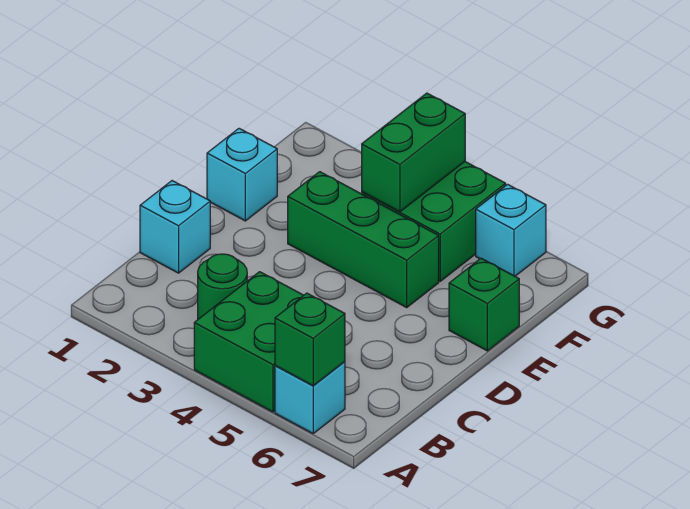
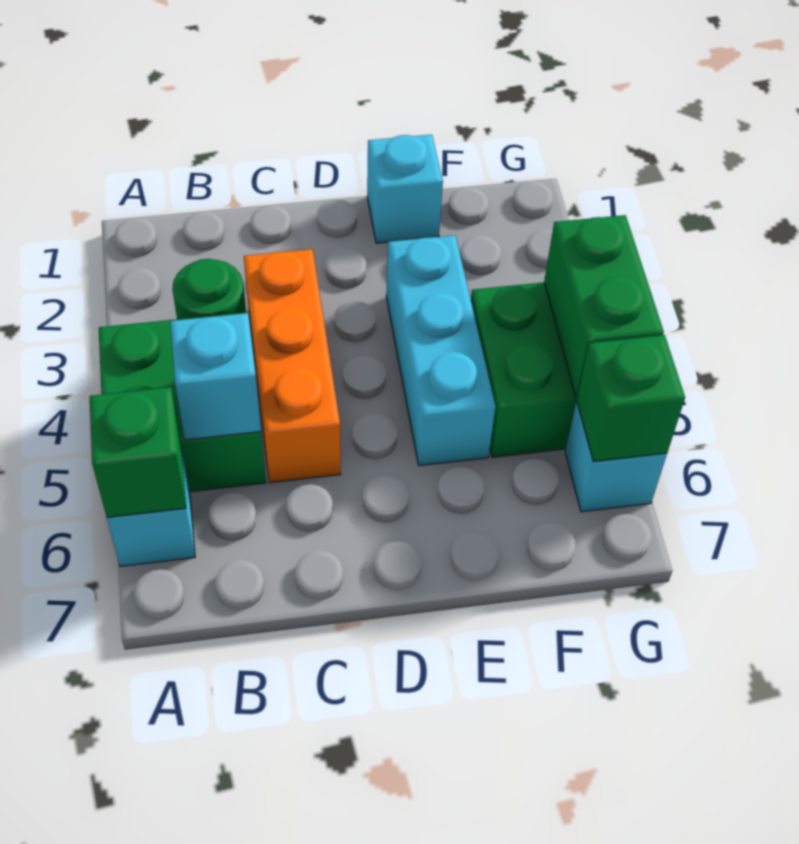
cyan 1x1 brick [140,181,210,273] -> cyan 1x1 brick moved to [170,313,261,440]
none -> orange 1x3 brick [244,249,341,482]
green 1x3 brick [288,172,439,307] -> cyan 1x3 brick [386,235,496,466]
green 1x1 brick [449,258,519,351] -> green 1x1 brick moved to [577,335,685,461]
green 1x2 brick [362,93,465,212] -> green 1x2 brick turned to [544,215,664,397]

